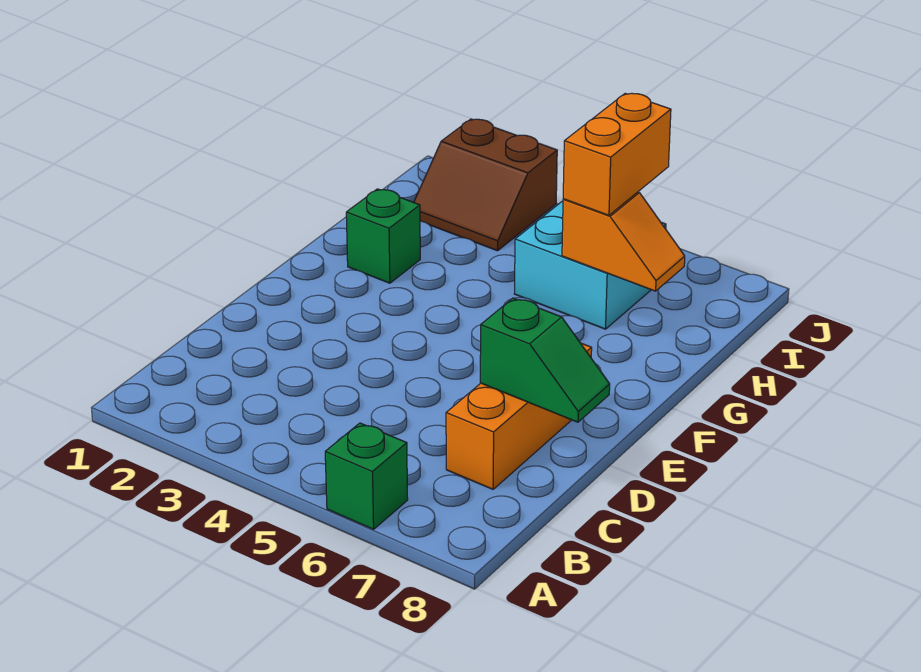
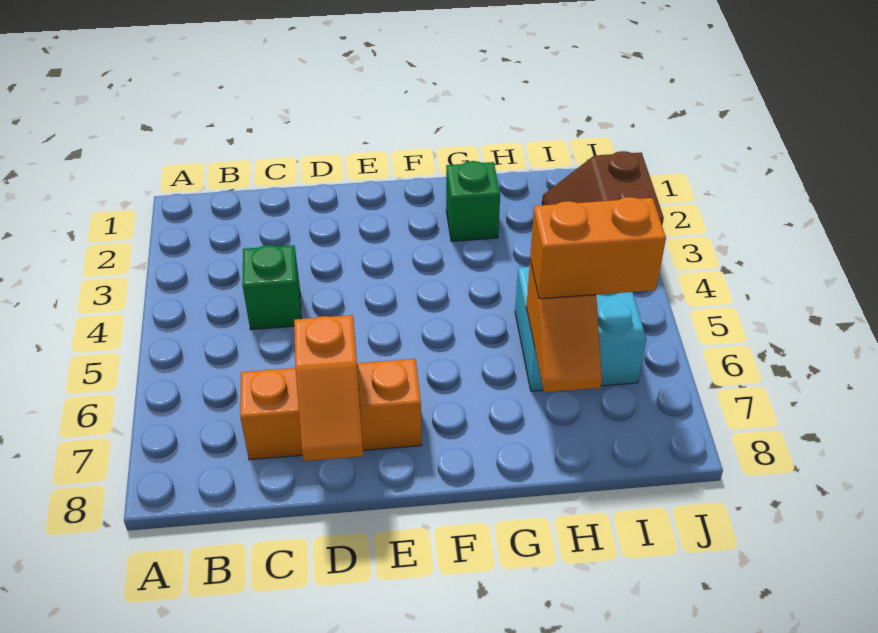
green 1x1 brick [325,423,408,529] -> green 1x1 brick moved to [242,245,301,330]
green 1x2 slope [480,298,610,422] -> orange 1x2 slope [294,315,363,461]

